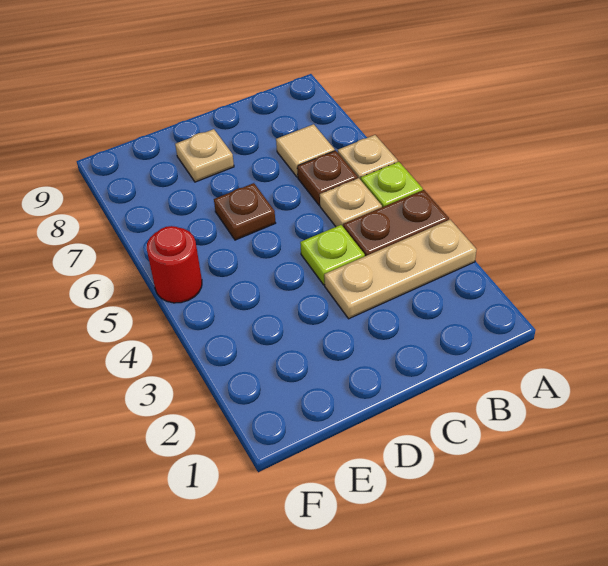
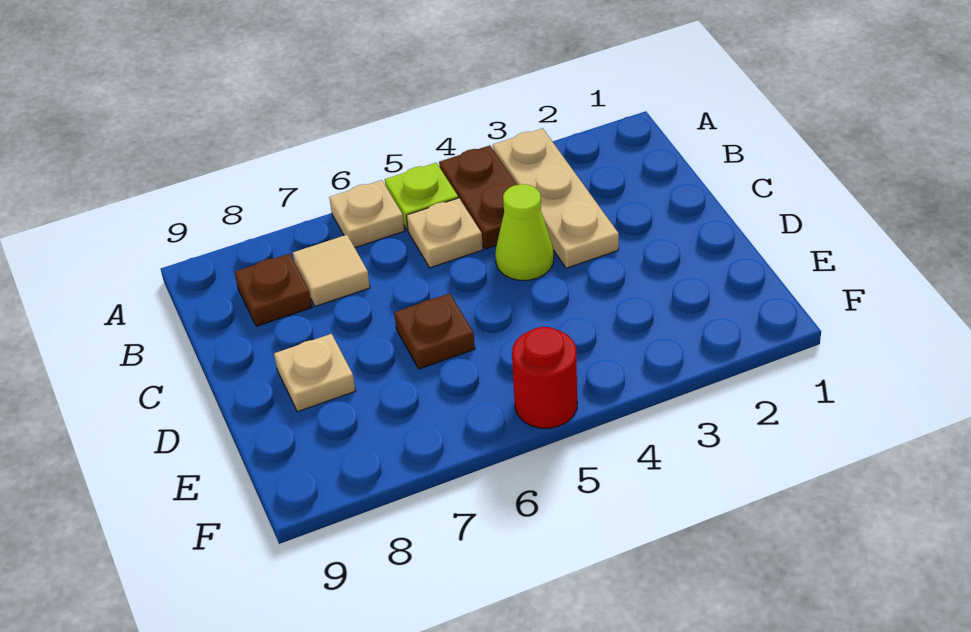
brown 1x1 plate [297,151,358,205] -> brown 1x1 plate moved to [235,254,312,326]
lime 1x1 plate [300,225,365,285] -> lime 1x1 cone [495,184,554,280]

